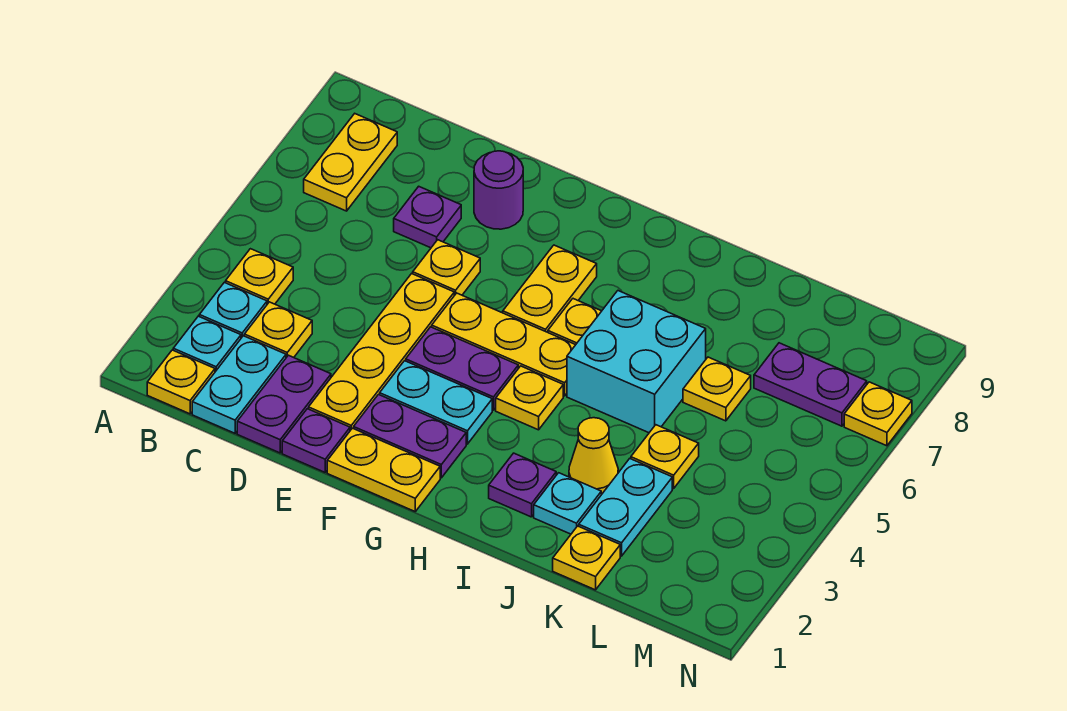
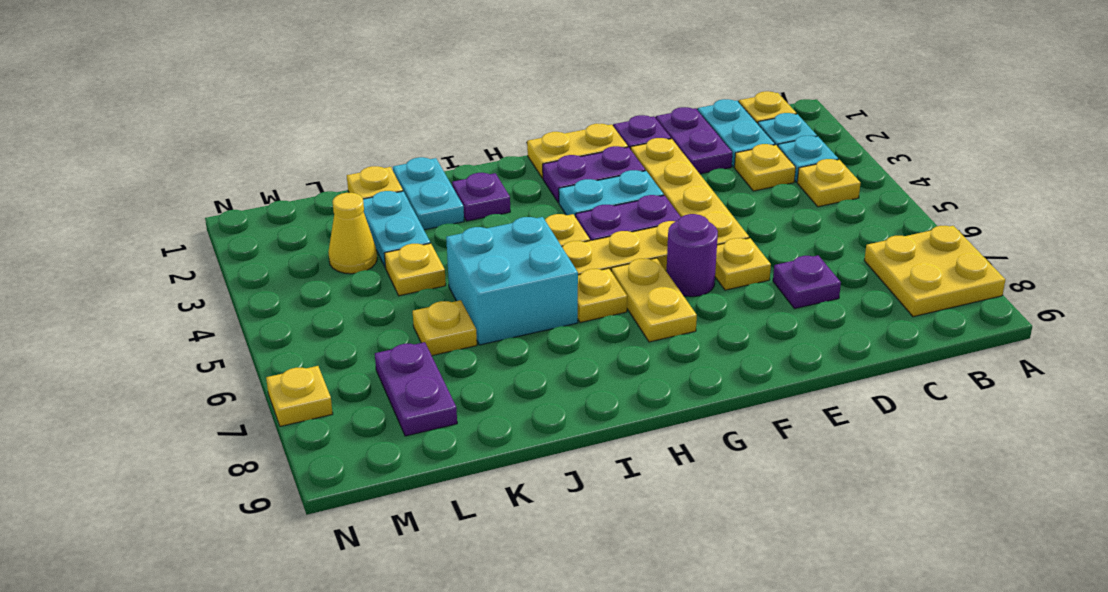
yellow 1x2 plate [304,114,397,211] -> yellow 2x2 plate [864,226,1005,317]
purple 1x1 round brick [474,151,523,229] -> purple 1x1 round brick moved to [667,214,718,297]
cyan 1x1 plate [534,473,601,534] -> cyan 1x2 plate [393,157,464,230]
yellow 1x1 cone [569,418,618,495] -> yellow 1x1 cone moved to [328,193,377,274]
purple 1x2 plate [754,343,867,426] -> purple 1x2 plate turned to [375,342,457,436]

